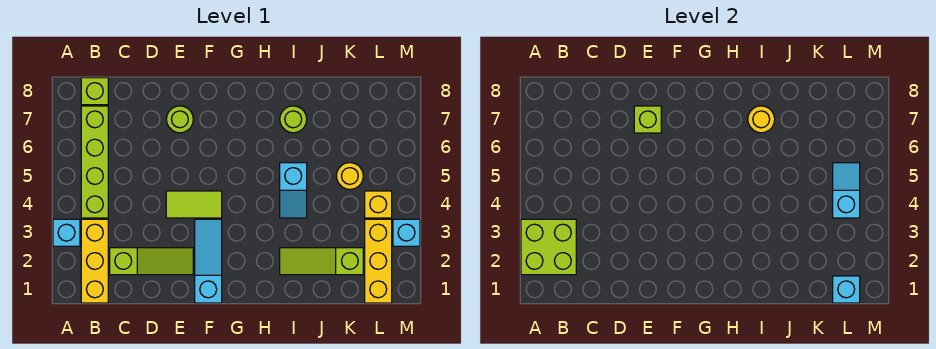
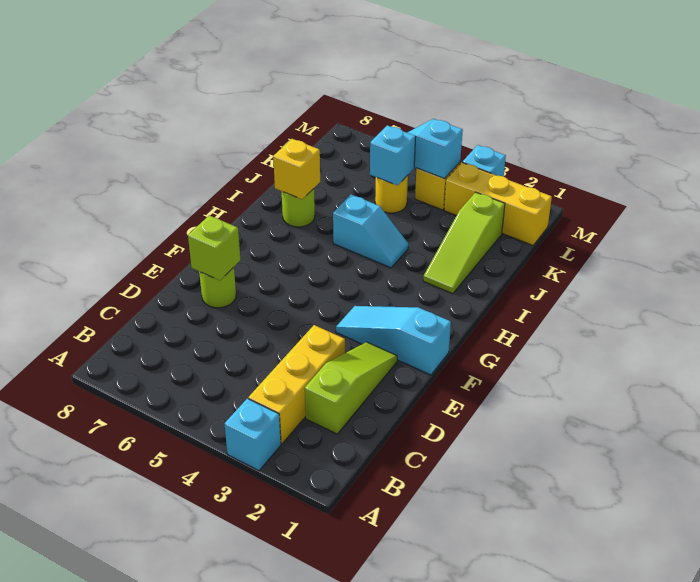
lime 2x2 brick [521,219,576,275] -> none
yellow 1x3 brick [81,219,108,303] -> yellow 1x3 brick turned to [248,325,345,444]
lime 1x4 brick [81,106,108,218] -> none
lime 1x1 brick [81,78,108,105] -> none
lime 1x2 tile [166,191,222,218] -> none
yellow 1x1 round brick [748,106,775,133] -> yellow 1x1 brick [273,139,320,199]
cyan 1x1 brick [833,276,860,303] -> cyan 1x1 brick moved to [370,125,416,185]

